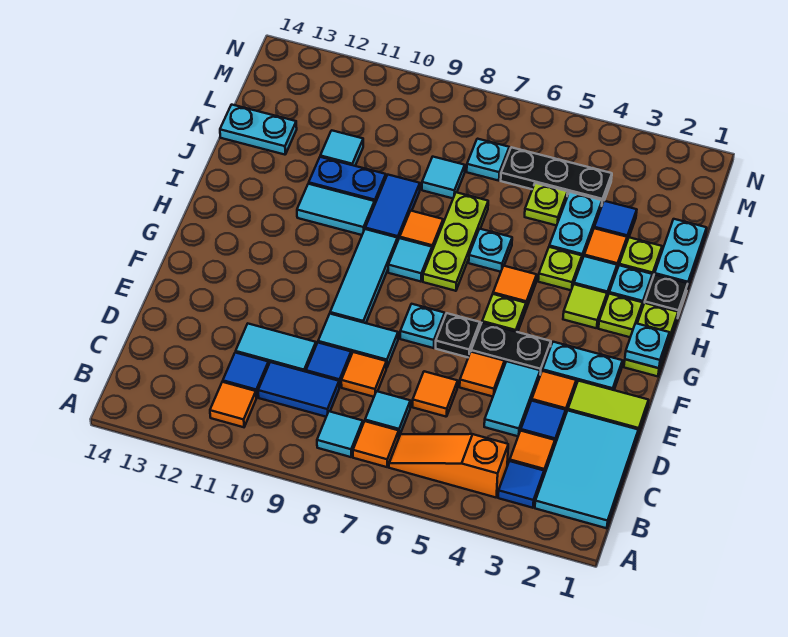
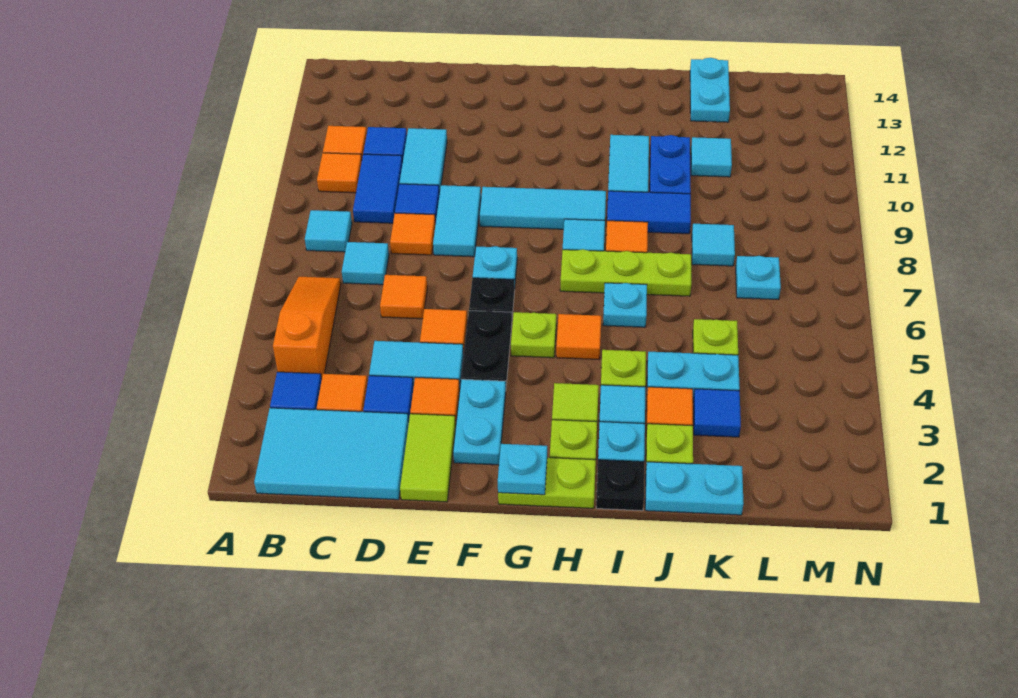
orange 1x1 tile [353,421,399,467] -> orange 1x1 tile moved to [317,153,362,193]
black 1x3 plate [501,147,612,204] -> none

